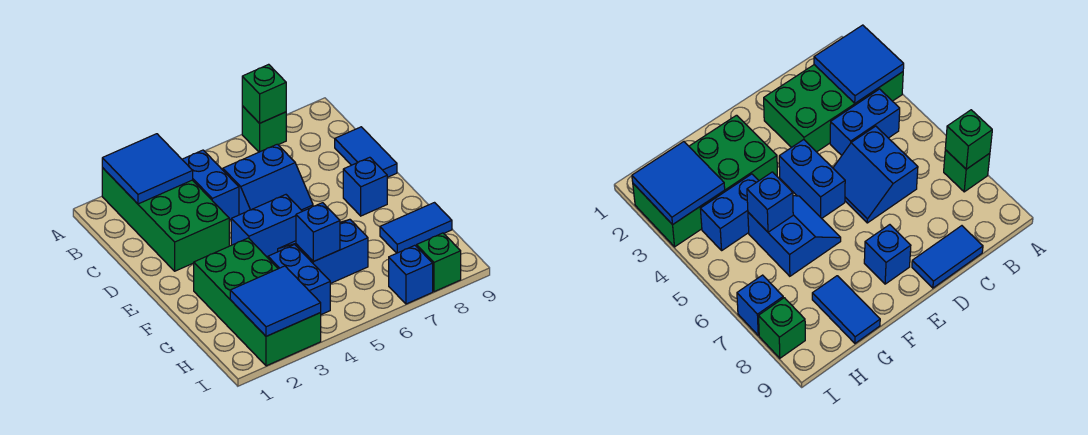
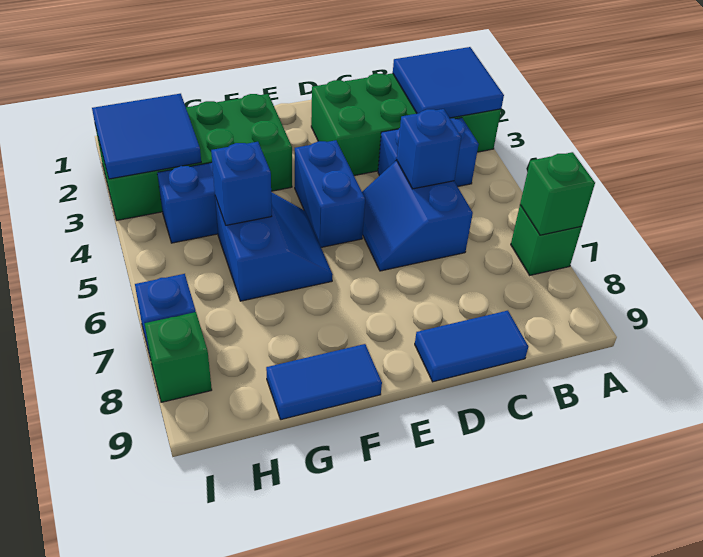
blue 1x1 brick [343,157,387,216] -> blue 1x1 brick moved to [397,109,461,189]
blue 1x2 tile [380,203,452,253] -> blue 1x2 tile turned to [266,344,382,420]

